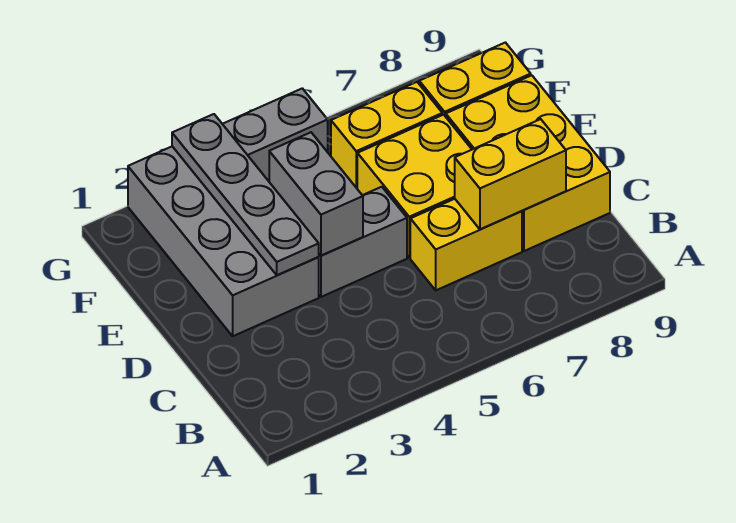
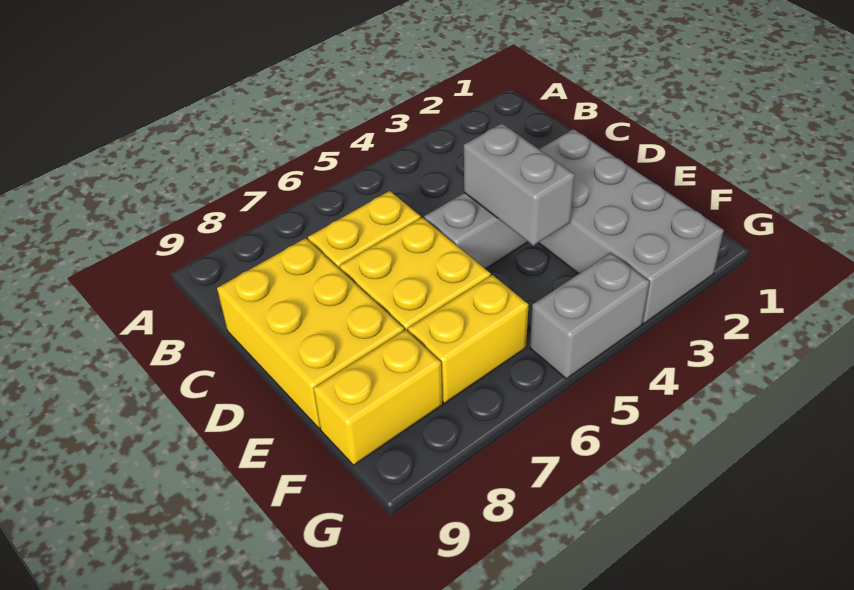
yellow 1x2 brick [455,119,566,229] -> none
grey 1x4 plate [172,114,319,275] -> none

